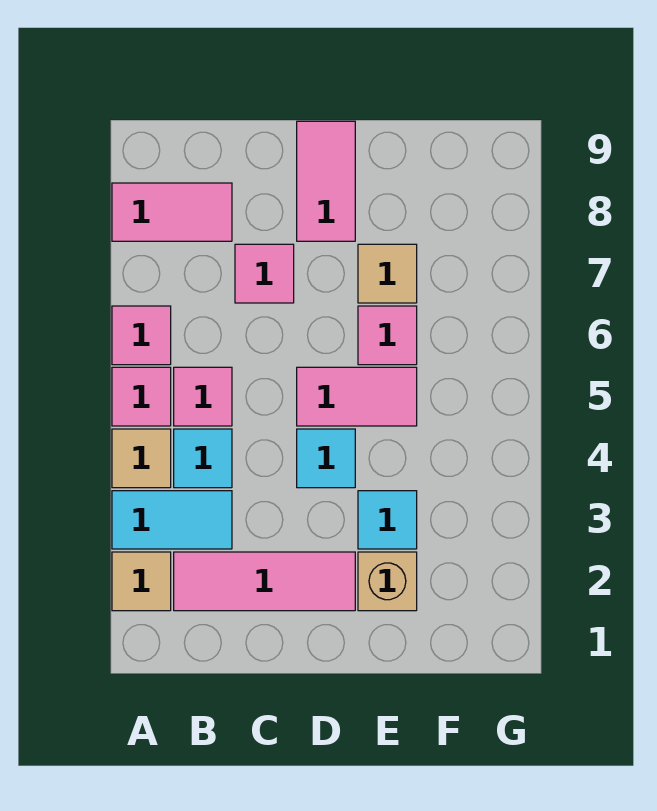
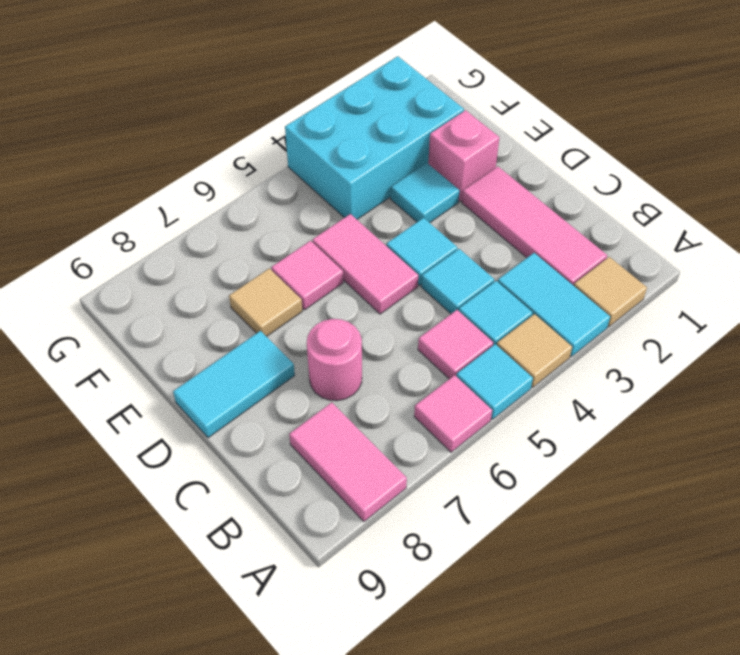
pink 1x1 tile [112,367,171,426] -> cyan 1x1 tile [456,344,533,419]
none -> cyan 1x1 tile [421,249,494,314]
pink 1x1 tile [235,244,294,303] -> pink 1x1 round brick [307,319,362,401]
pink 1x2 tile [297,121,355,241] -> cyan 1x2 tile [173,331,295,438]
tan 1x1 brick [358,552,417,611] -> pink 1x1 brick [428,110,499,201]
none -> cyan 2x3 brick [285,56,464,219]

